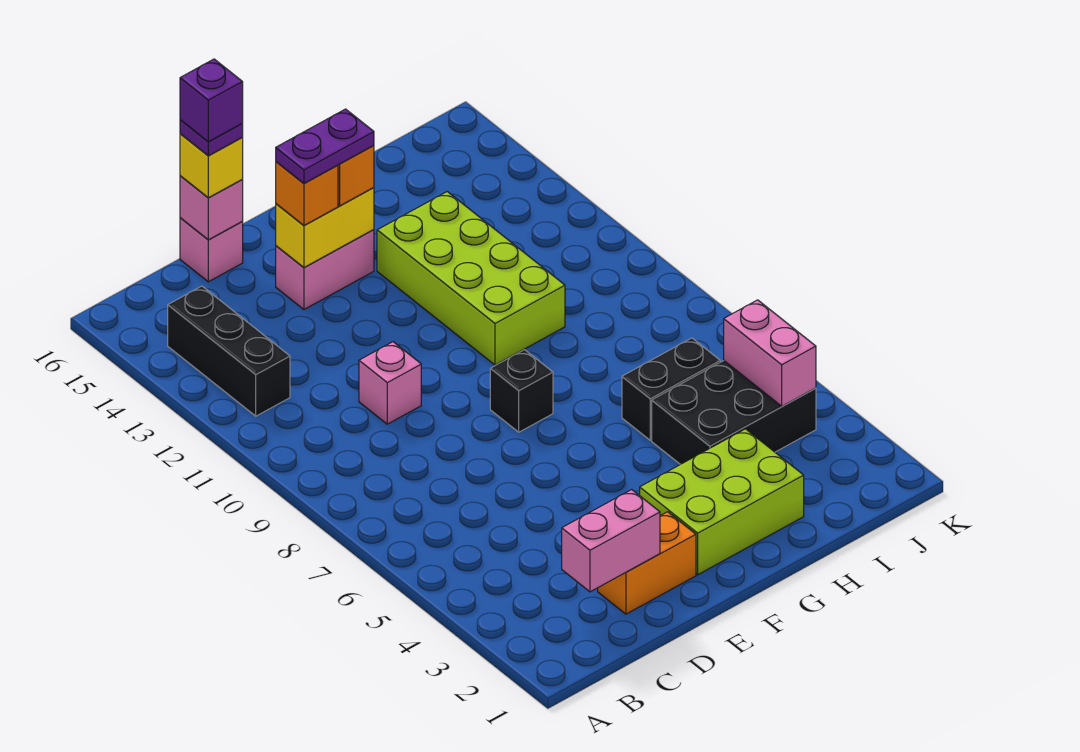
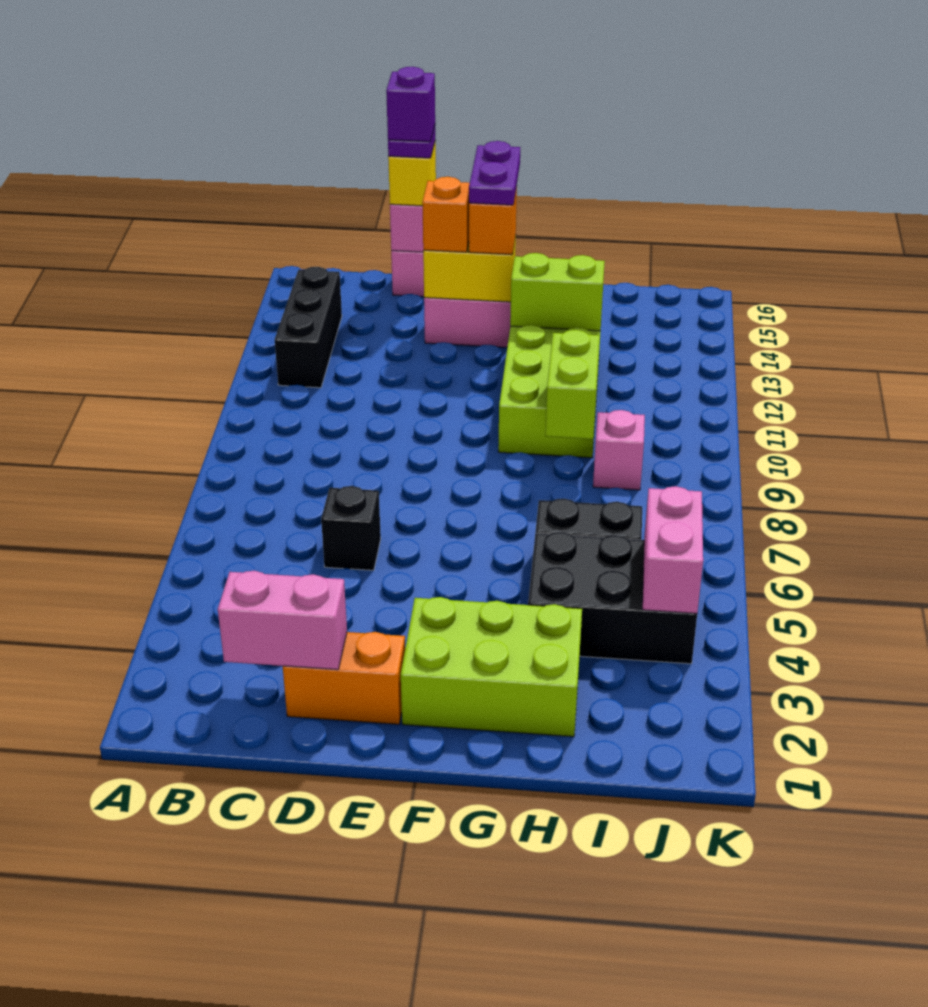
pink 1x1 brick [359,342,421,424] -> pink 1x1 brick moved to [593,410,645,490]
purple 1x2 plate [276,109,374,184] -> purple 1x2 plate turned to [469,141,520,205]
black 1x1 brick [490,350,553,432] -> black 1x1 brick moved to [321,486,381,570]
none -> lime 1x2 brick [510,253,605,331]
none -> lime 1x2 brick [545,330,600,439]

